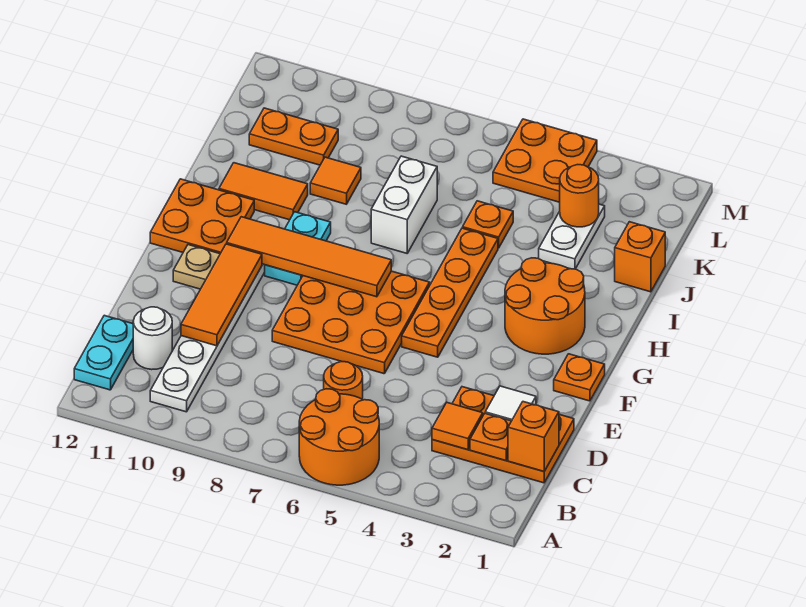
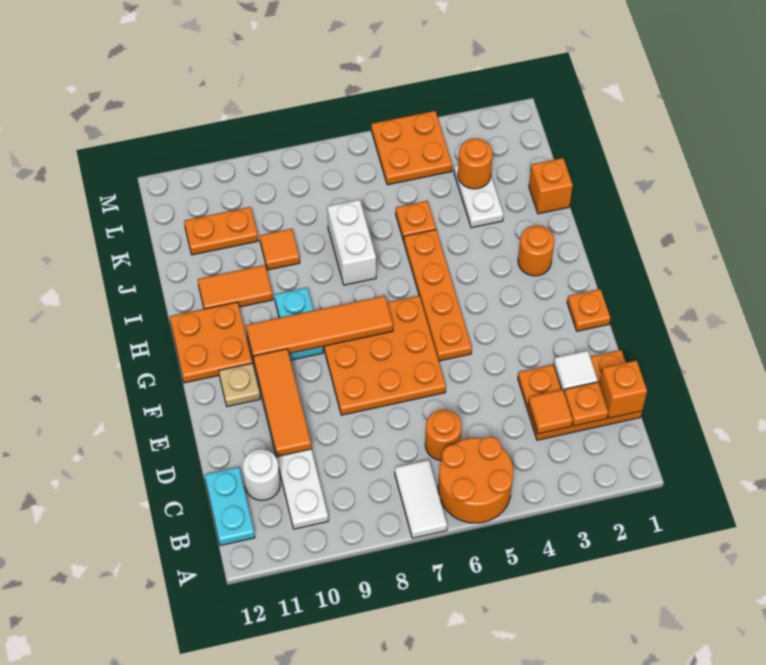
none -> white 1x2 tile [395,460,447,538]
orange 2x2 round brick [505,258,585,354] -> orange 1x1 round brick [518,225,554,276]

